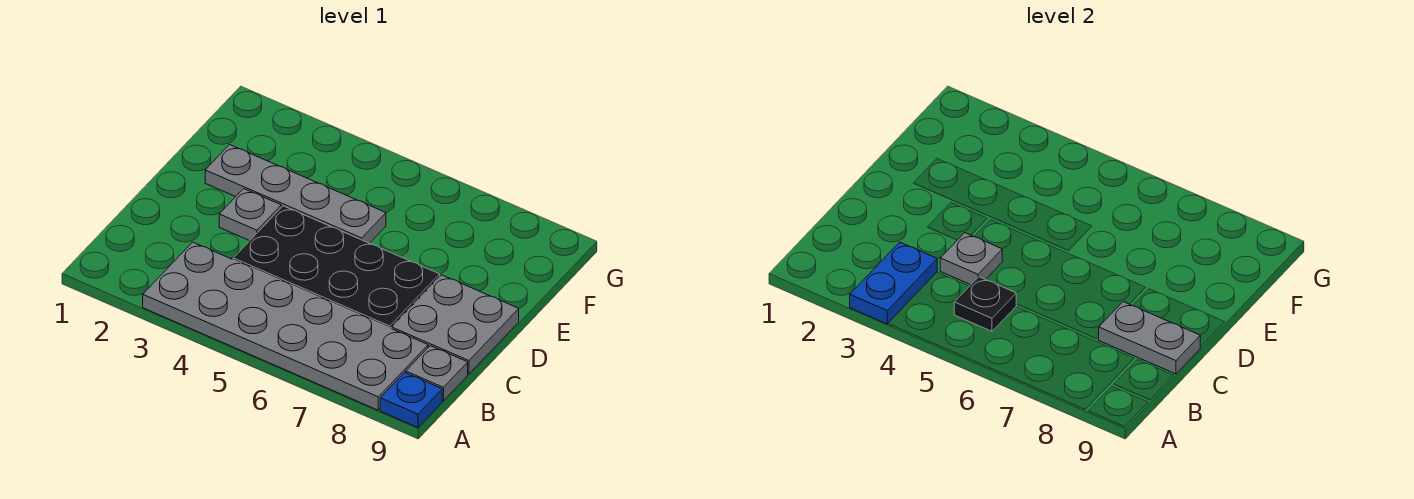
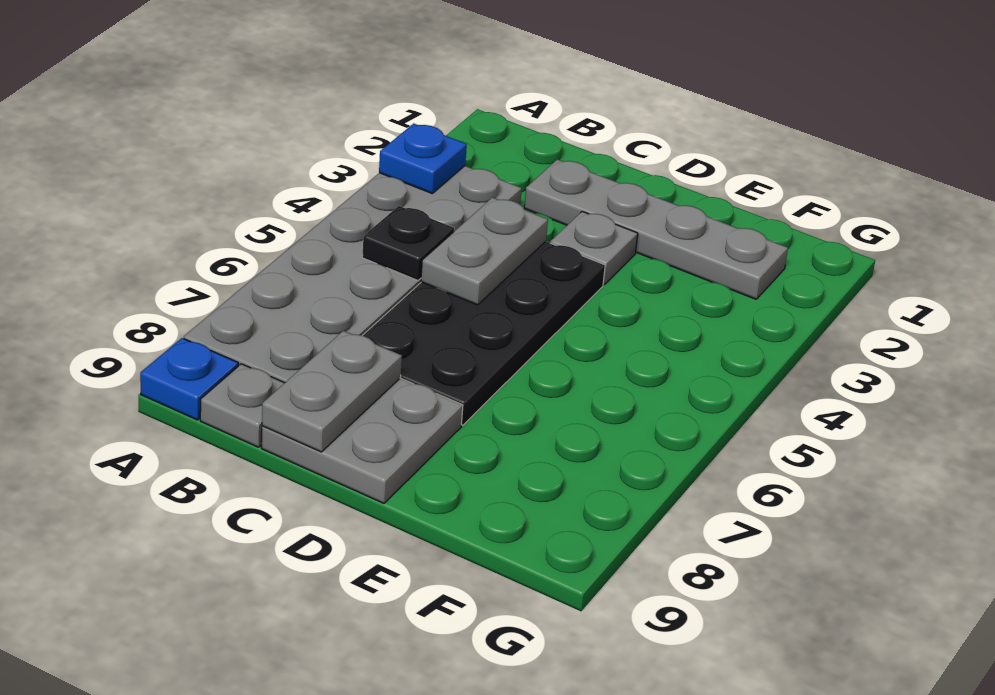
blue 1x2 plate [850,242,937,324] -> blue 1x1 plate [379,124,467,193]
grey 1x1 plate [940,233,1002,285] -> grey 1x2 plate [421,197,548,305]
grey 1x4 plate [205,145,386,243] -> grey 1x4 plate turned to [524,159,788,299]

